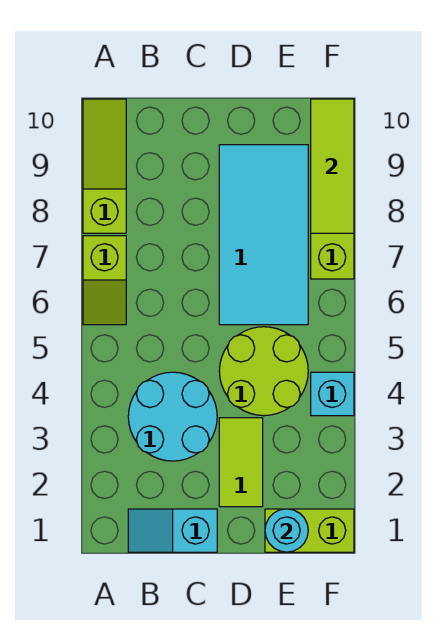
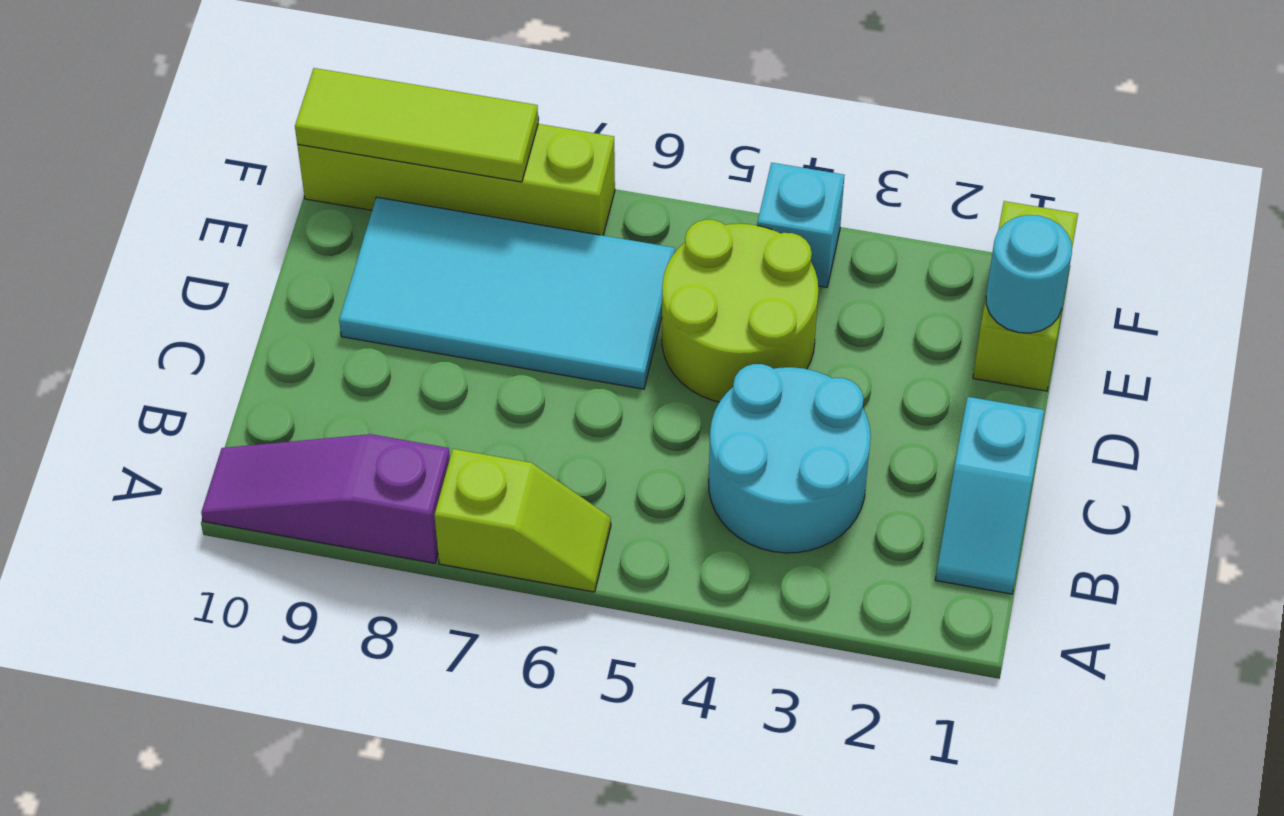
lime 1x3 slope [83,99,126,233] -> purple 1x3 slope [201,434,450,563]
lime 1x2 tile [219,418,263,507] -> none

